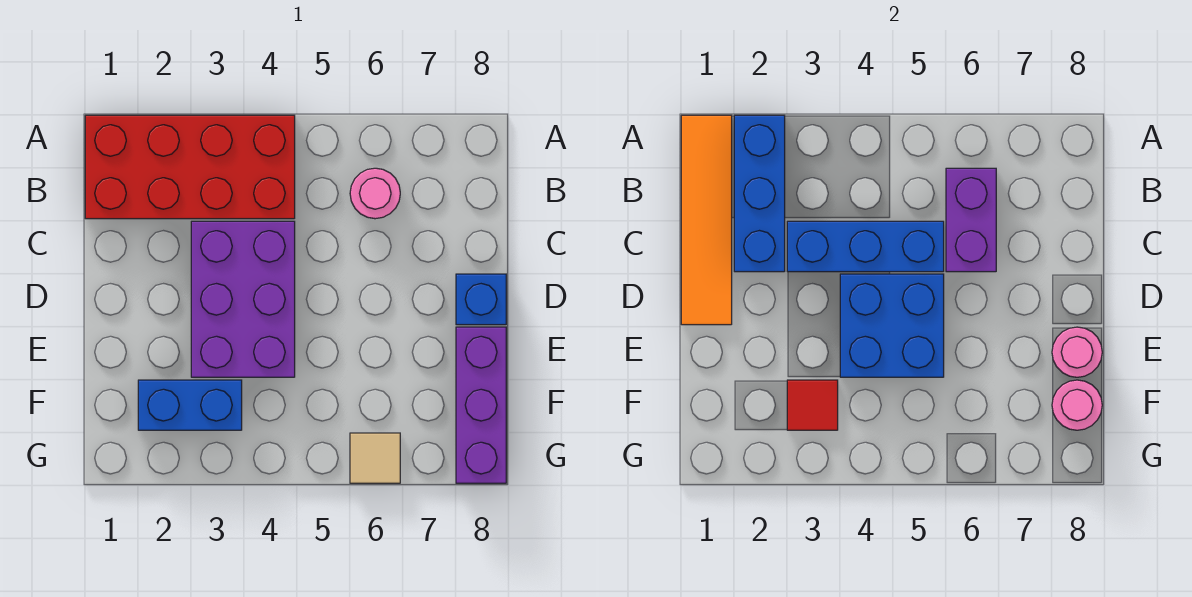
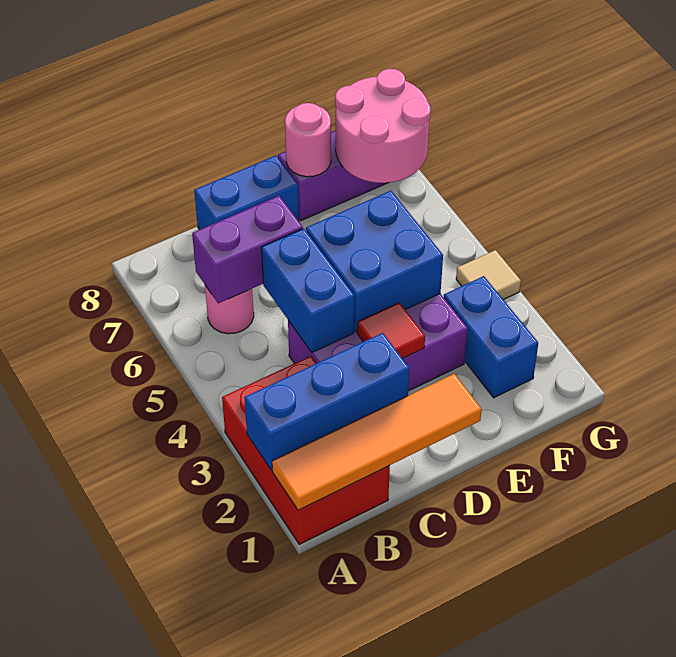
red 2x4 brick [85,115,295,219] -> red 2x3 brick [222,356,390,544]
blue 1x3 brick [787,221,944,272] -> blue 1x2 brick [261,229,354,353]
blue 1x1 brick [456,274,506,325] -> blue 1x2 brick [194,156,299,230]
red 1x1 tile [787,380,838,430] -> red 1x1 tile moved to [357,303,425,358]
pink 1x1 round brick [1052,380,1102,430] -> pink 2x2 round brick [335,69,431,183]
tan 1x1 tile [350,433,400,483] -> tan 1x1 tile moved to [456,250,521,300]

